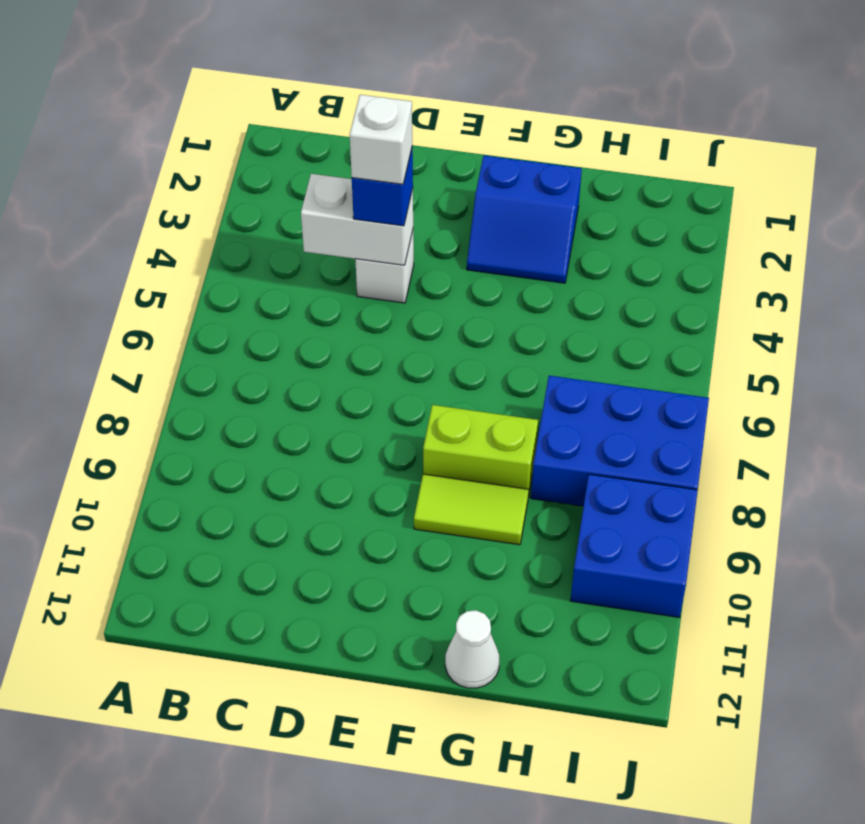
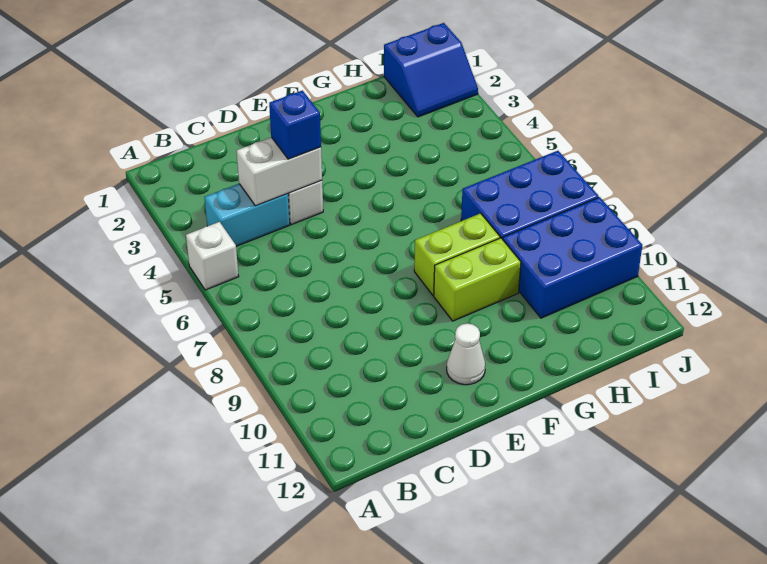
none -> cyan 1x2 brick [204,184,290,246]
white 1x1 brick [350,95,412,184] -> white 1x1 brick moved to [186,222,239,290]
blue 2x2 slope [467,155,582,283] -> blue 2x2 slope moved to [384,23,478,117]
lime 1x2 tile [414,474,529,545] -> lime 1x2 brick [434,238,521,321]
white 1x1 cone [445,610,499,688] -> white 1x1 cone moved to [447,323,485,385]
blue 2x2 brick [571,474,698,617] -> blue 2x3 brick [503,197,642,318]

